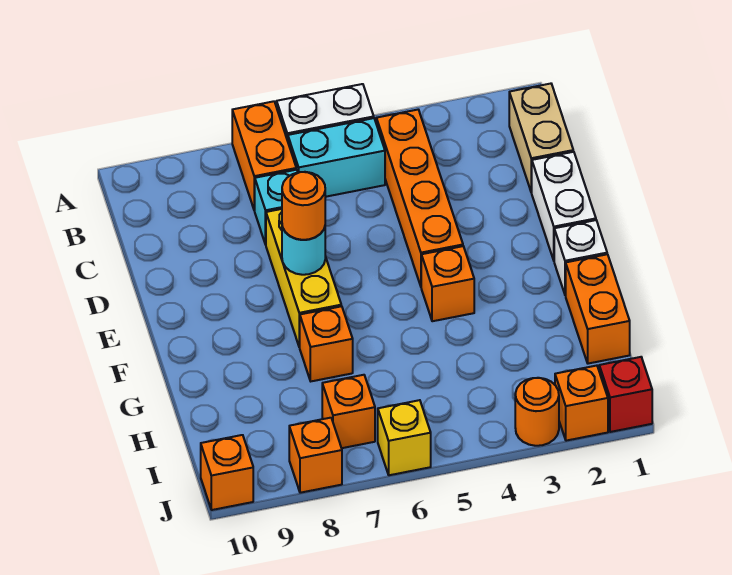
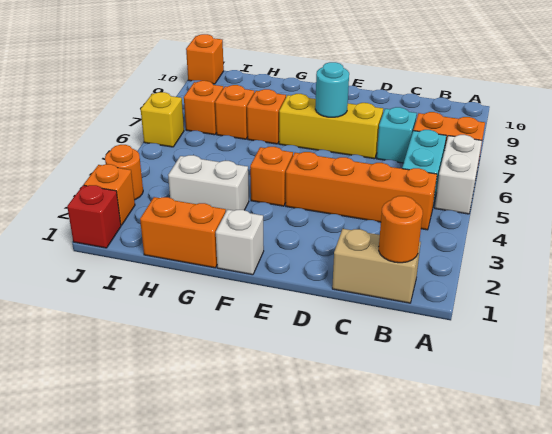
white 1x2 brick [531,152,596,260] -> white 1x2 brick moved to [168,155,249,211]
orange 1x1 round brick [282,172,325,240] -> orange 1x1 round brick moved to [379,196,423,263]
orange 1x1 brick [289,418,342,493] -> orange 1x1 brick moved to [215,85,254,139]

